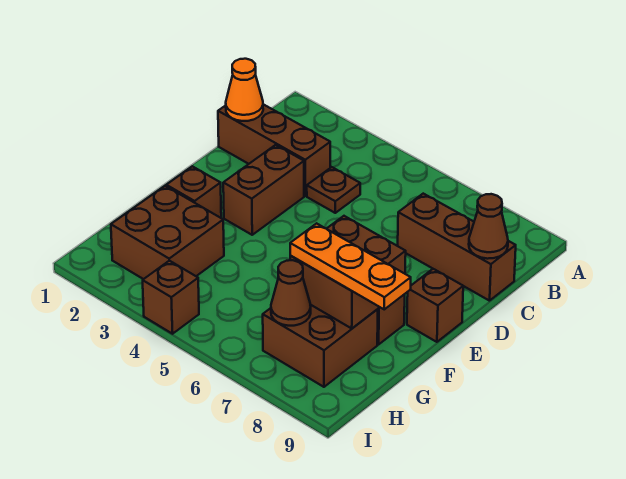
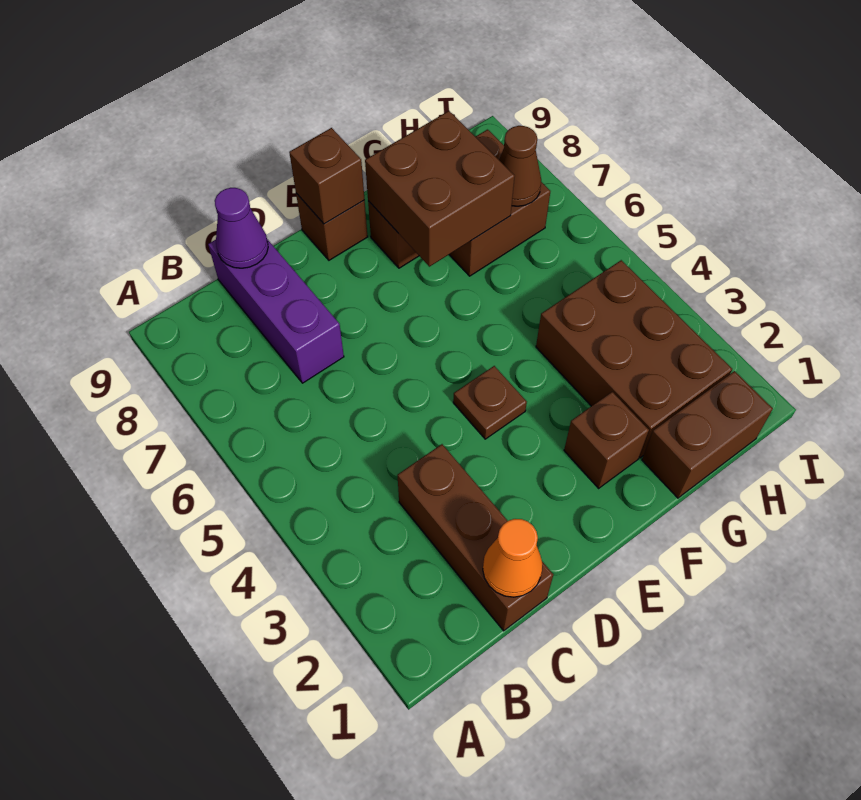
brown 1x1 plate [307,167,360,213] -> brown 1x1 plate moved to [453,366,527,439]
brown 1x3 brick [398,194,516,301] -> purple 1x3 brick [208,239,344,383]
brown 1x1 cone [469,194,508,259] -> purple 1x1 cone [215,188,268,268]
brown 1x2 brick [223,145,304,235] -> brown 1x2 brick moved to [642,371,773,498]
brown 2x2 brick [111,186,224,279] -> brown 2x3 brick [536,260,732,458]
orange 1x3 plate [290,223,411,309] -> none
brown 1x1 brick [143,261,199,334] -> brown 1x1 brick moved to [289,128,365,224]

